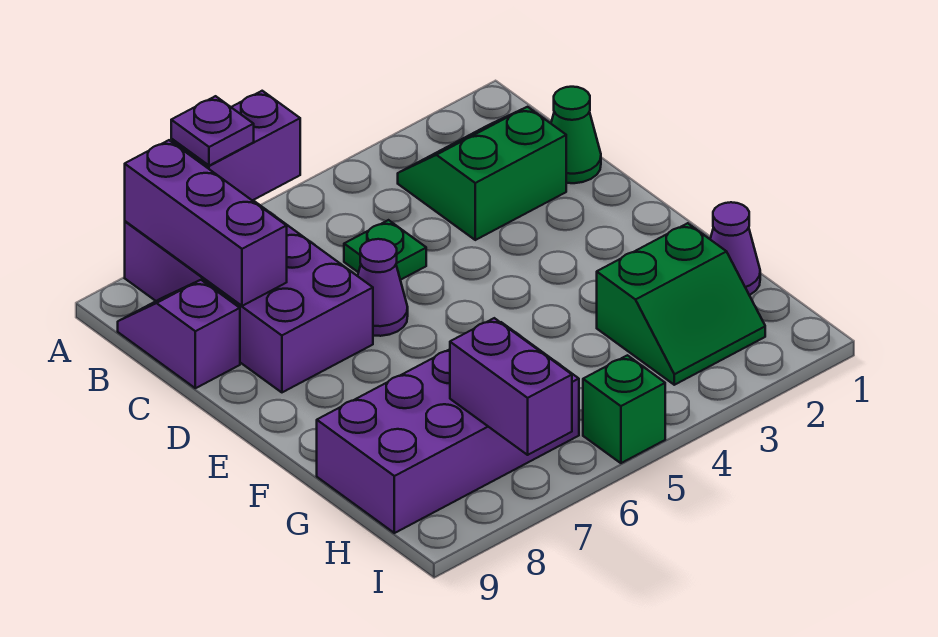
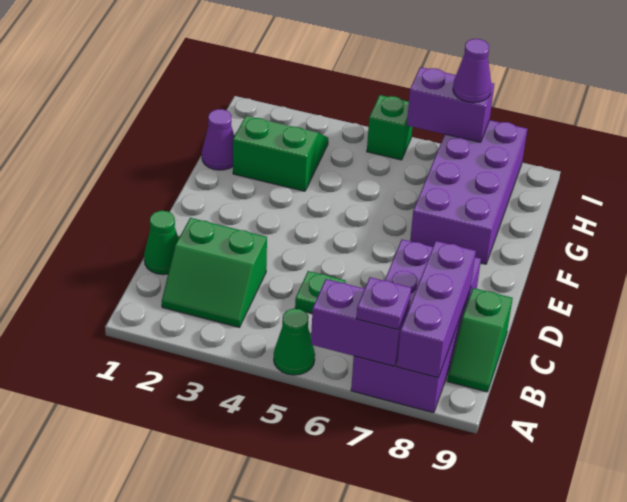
none -> green 1x1 cone [274,309,315,375]
purple 1x2 slope [118,280,240,388] -> green 1x2 slope [447,288,513,392]
purple 1x1 cone [358,239,408,336] -> purple 1x1 cone moved to [453,39,491,103]
purple 2x4 brick [317,322,579,533] -> purple 2x4 brick turned to [410,120,527,264]
purple 1x2 brick [450,318,572,455] -> purple 1x2 brick turned to [407,67,494,142]

